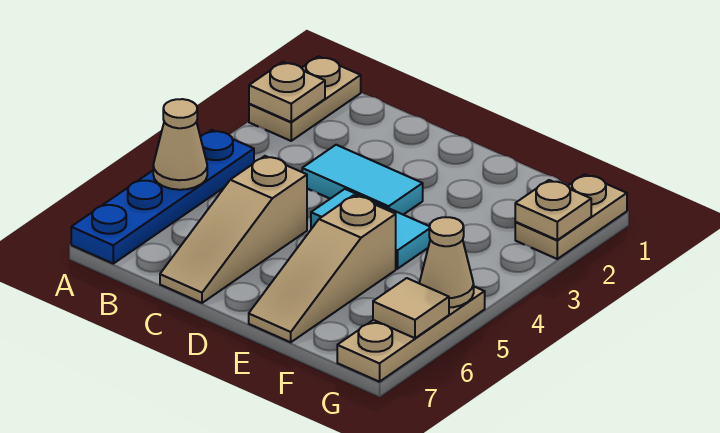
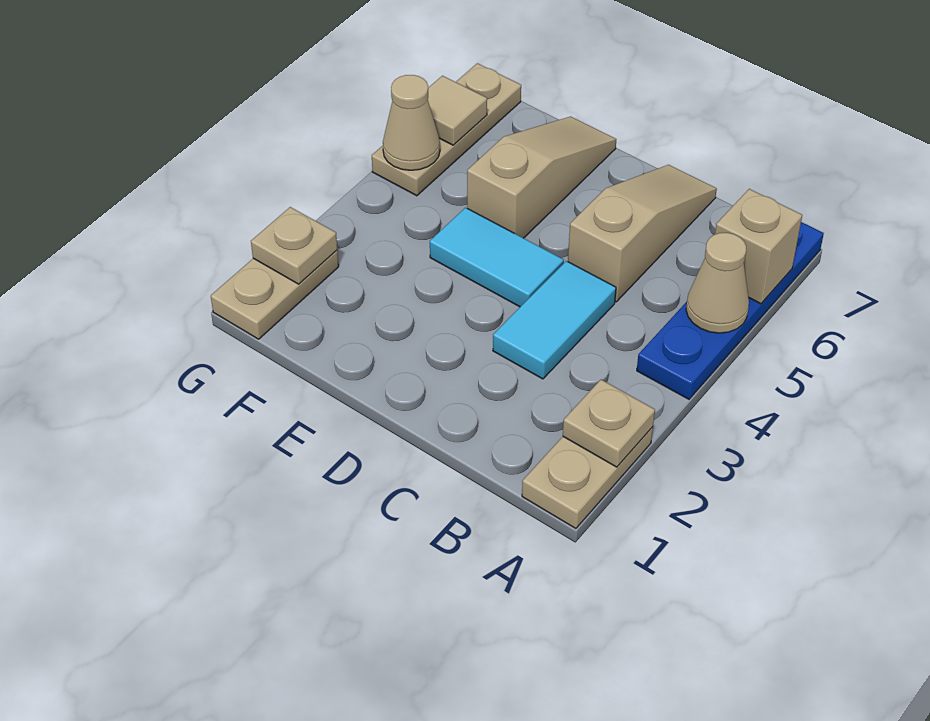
none -> tan 1x1 brick [715,189,802,304]
cyan 1x2 tile [302,145,423,215] -> cyan 1x2 tile turned to [493,261,616,379]

